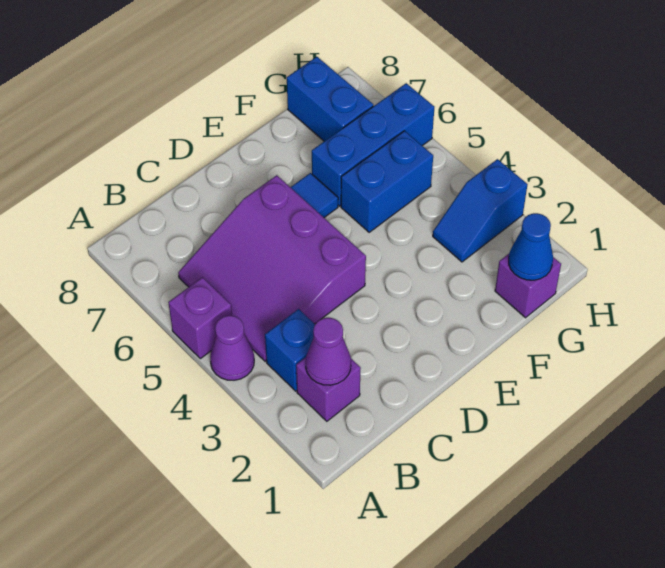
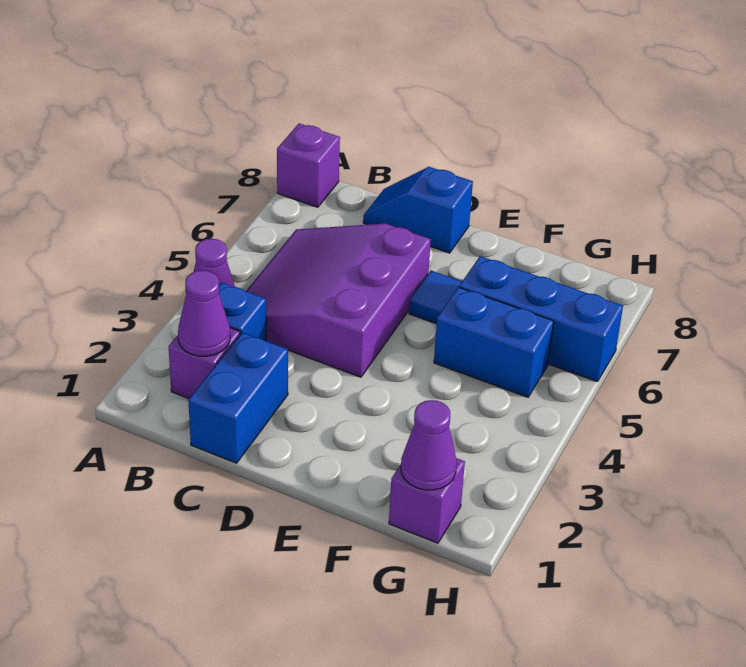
purple 1x1 brick [168,277,232,359] -> purple 1x1 brick moved to [277,123,340,207]
blue 1x1 cone [509,213,553,280] -> purple 1x1 cone [401,400,457,490]
blue 1x2 slope [433,159,527,262] -> blue 1x2 slope moved to [363,167,473,253]
blue 1x2 brick [287,57,373,141] -> blue 1x2 brick moved to [188,332,288,463]

